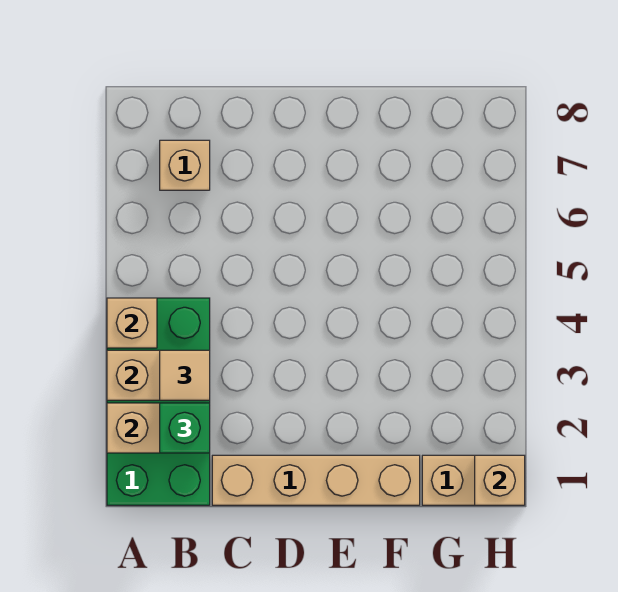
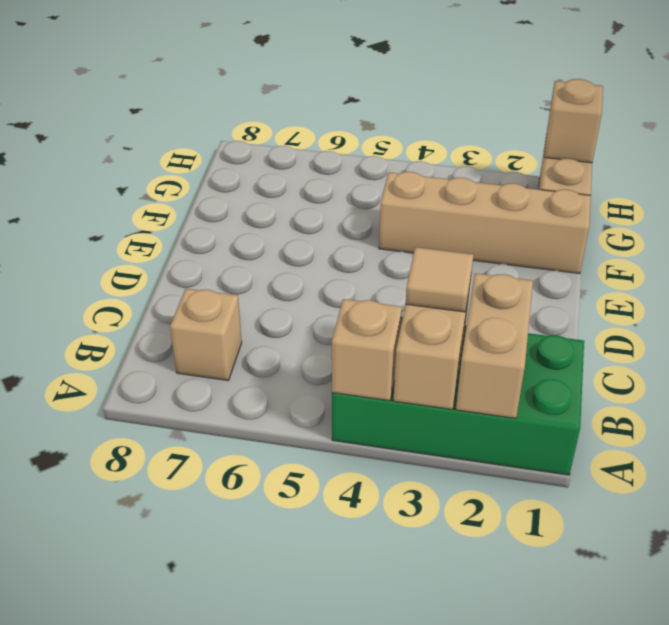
green 1x1 brick [160,403,210,453] -> none
tan 1x4 brick [212,455,420,505] -> tan 1x4 brick turned to [379,172,591,274]

